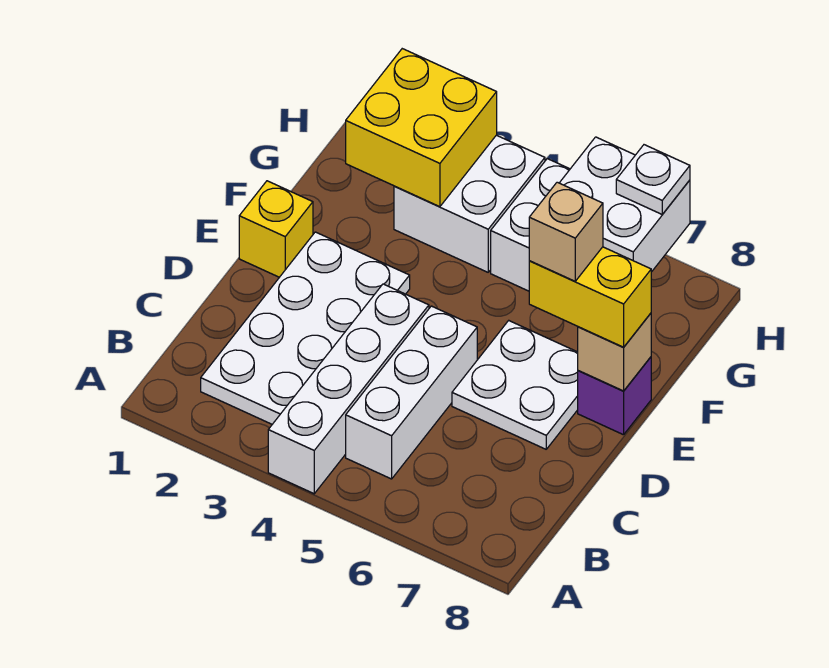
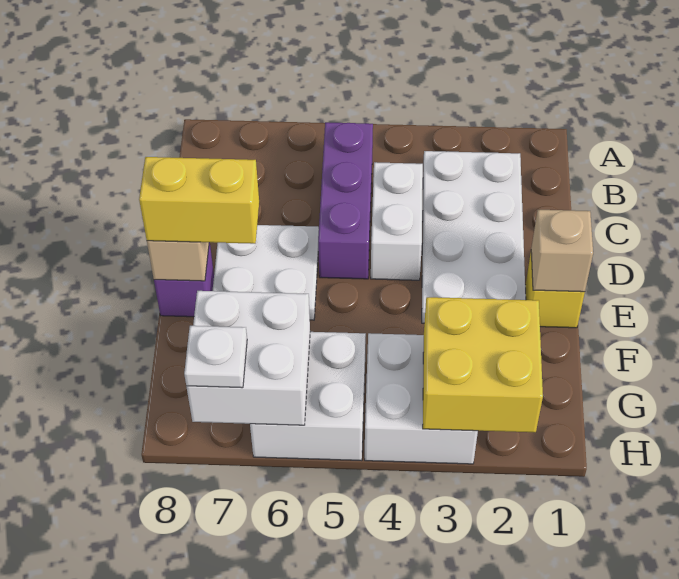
white 1x4 brick [268,284,429,494] -> white 1x2 brick [371,162,423,280]
white 1x3 brick [346,306,477,479] -> purple 1x3 brick [318,122,373,279]
tan 1x1 brick [529,182,603,281] -> tan 1x1 brick moved to [531,210,593,292]

